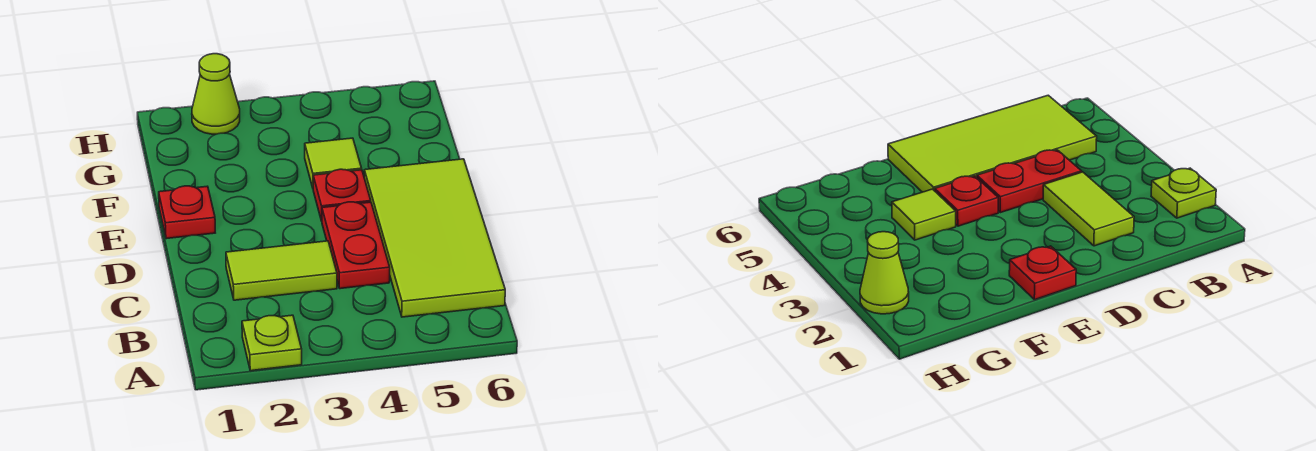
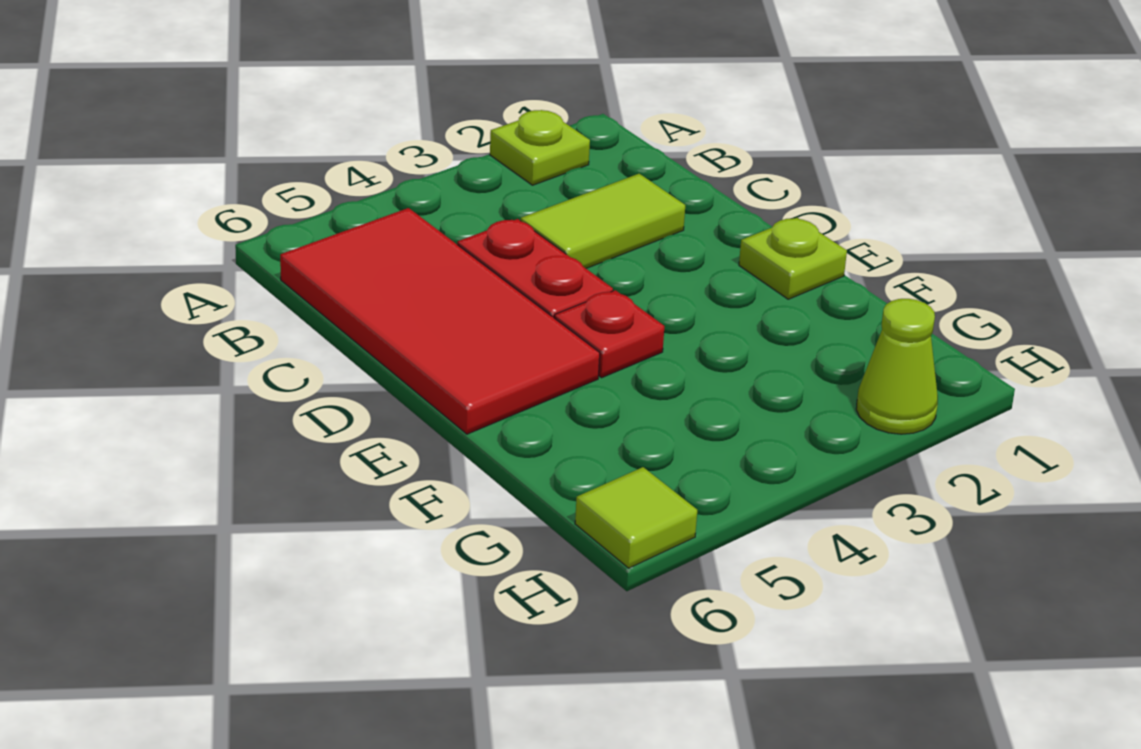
lime 2x4 tile [364,159,505,317] -> red 2x4 tile [280,208,600,434]
red 1x1 plate [159,186,215,239] -> lime 1x1 plate [739,218,847,299]
lime 1x1 tile [305,138,362,188] -> lime 1x1 tile moved to [575,467,697,568]

